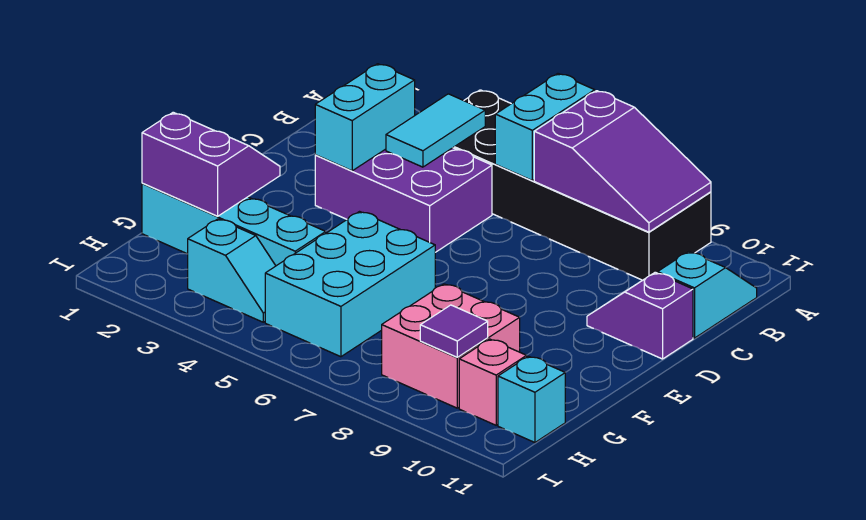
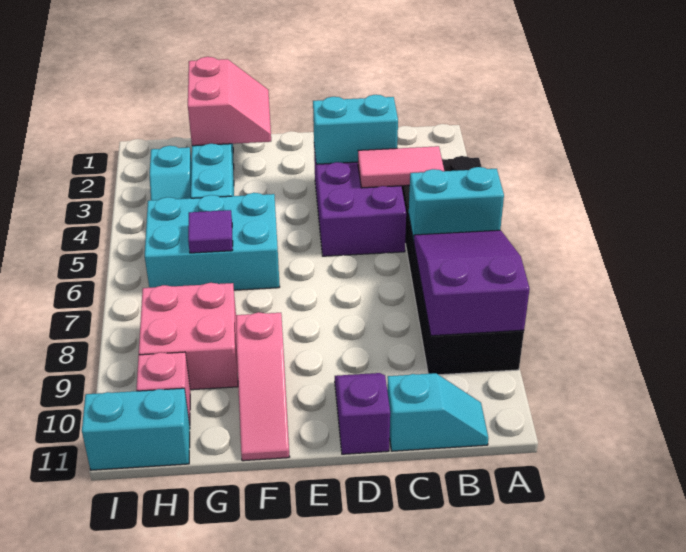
purple 2x3 slope [534,91,711,232] -> purple 2x3 slope turned to [414,230,530,336]
cyan 1x2 tile [386,94,485,167] -> pink 1x2 tile [358,146,444,188]
purple 2x2 slope [142,112,280,216] -> pink 2x2 slope [188,57,271,146]
none -> pink 1x3 slope [236,312,290,461]
purple 1x1 tile [420,305,488,357] -> purple 1x1 tile moved to [188,210,233,253]
cyan 1x1 brick [498,356,565,442] -> cyan 1x2 brick [82,388,190,470]

